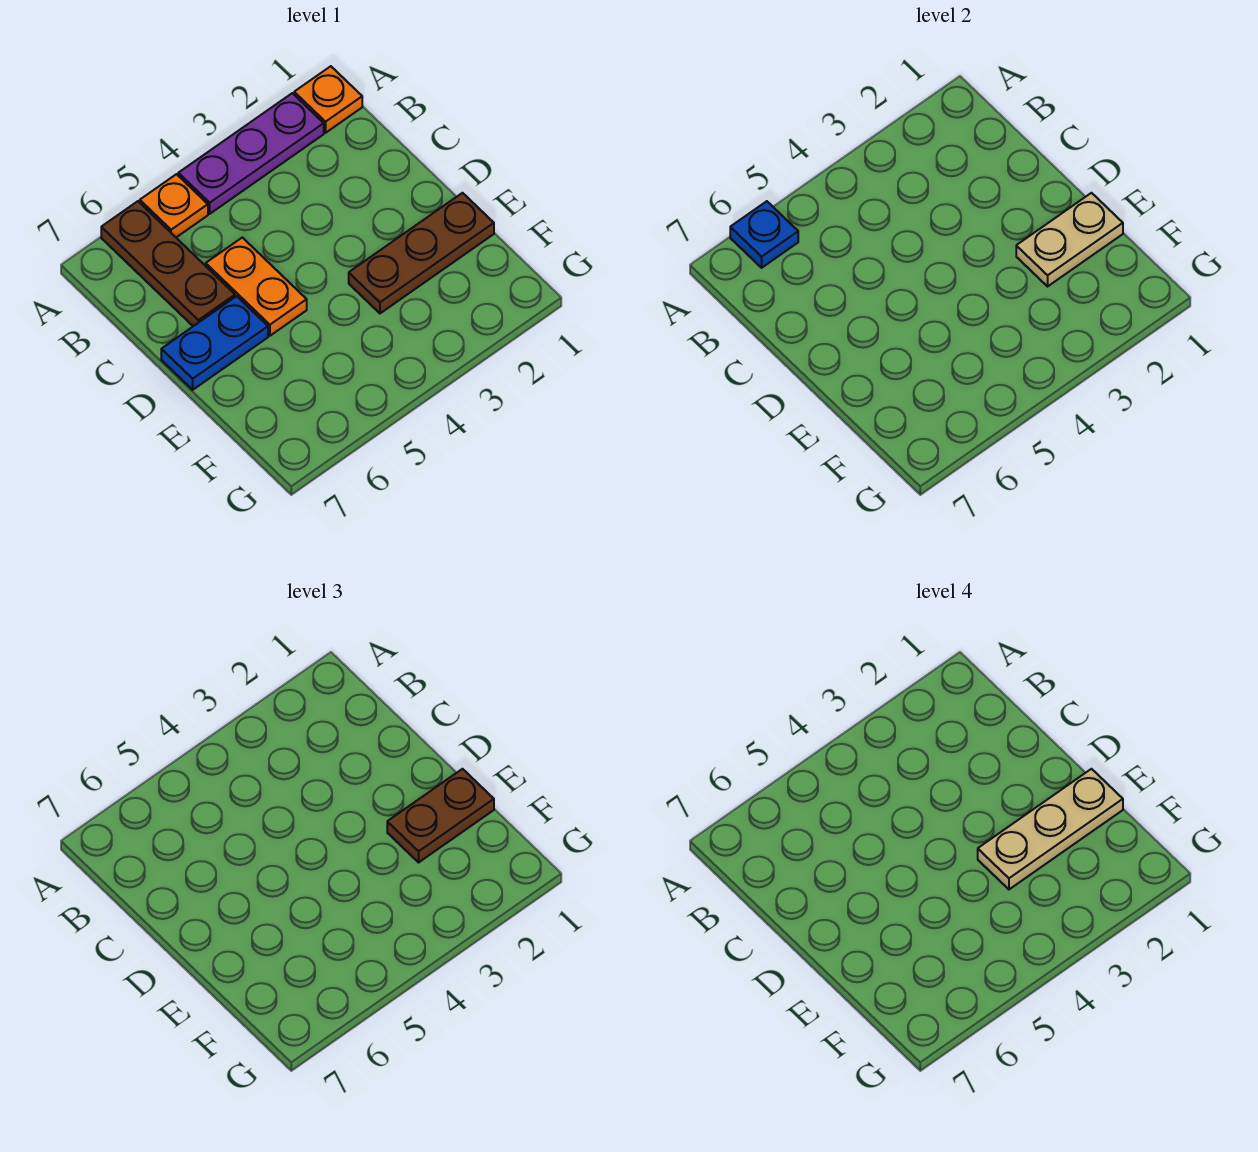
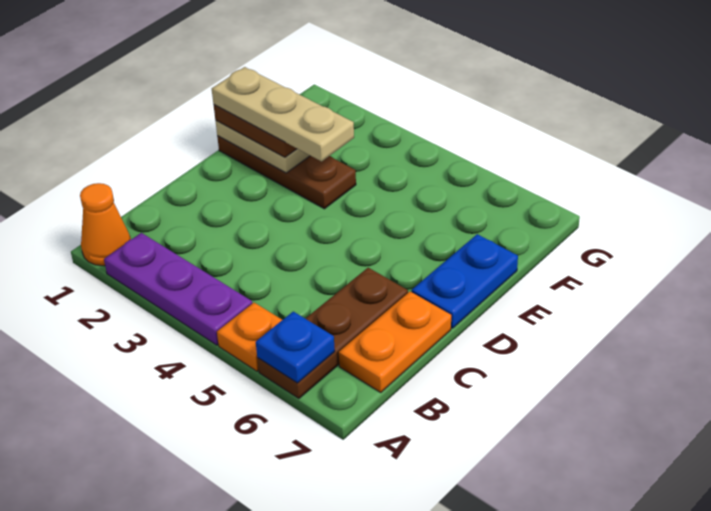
orange 1x1 plate [294,66,362,133] -> orange 1x1 cone [80,183,131,266]
orange 1x2 plate [206,238,307,336] -> orange 1x2 plate moved to [339,292,451,393]
blue 1x2 plate [161,296,268,390] -> blue 1x2 plate turned to [412,234,518,328]

